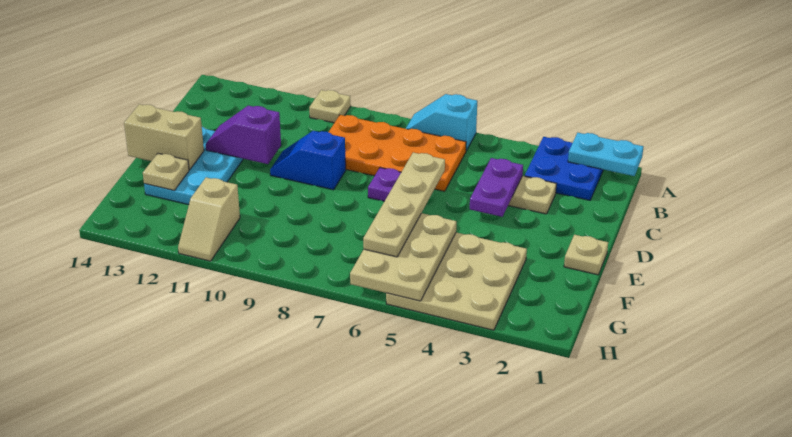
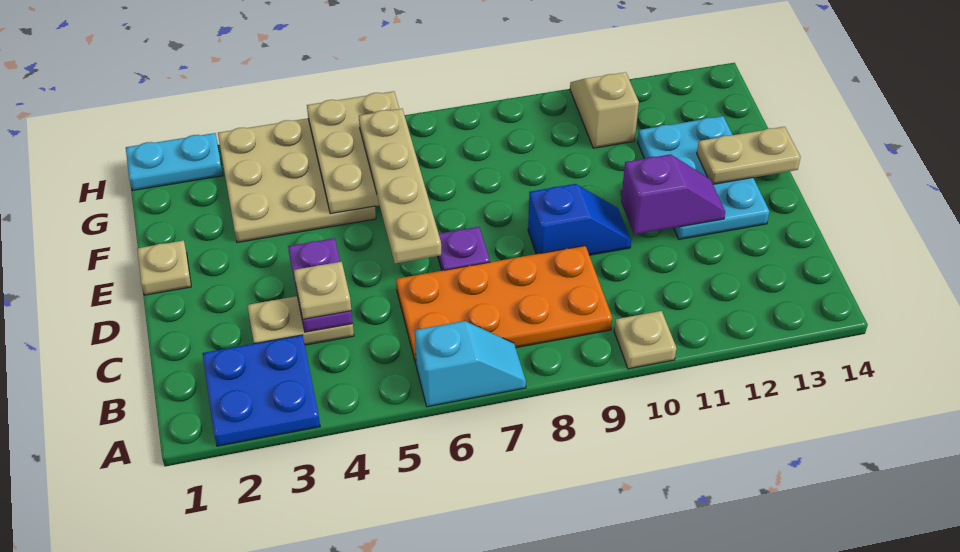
cyan 1x2 plate [568,133,643,176] -> cyan 1x2 plate moved to [126,133,223,190]
tan 1x2 brick [124,104,204,170] -> tan 1x2 plate [697,127,801,184]
tan 1x1 plate [143,153,189,190] -> tan 1x1 plate moved to [294,262,351,319]

